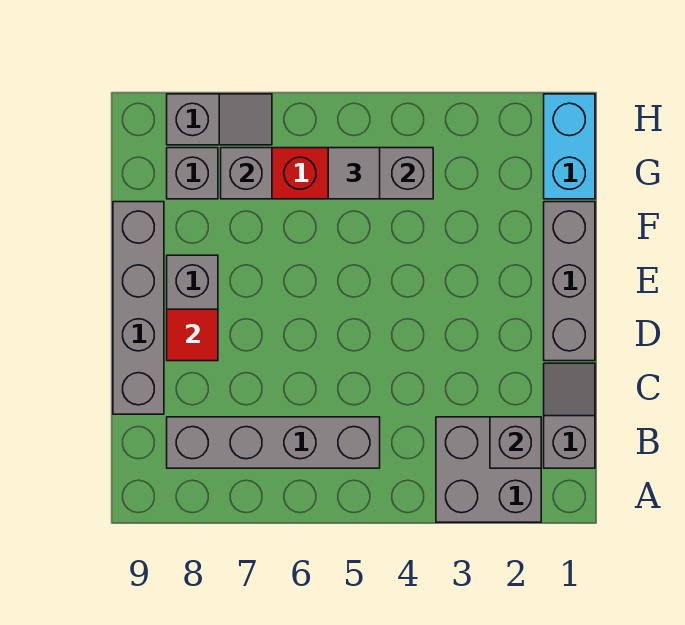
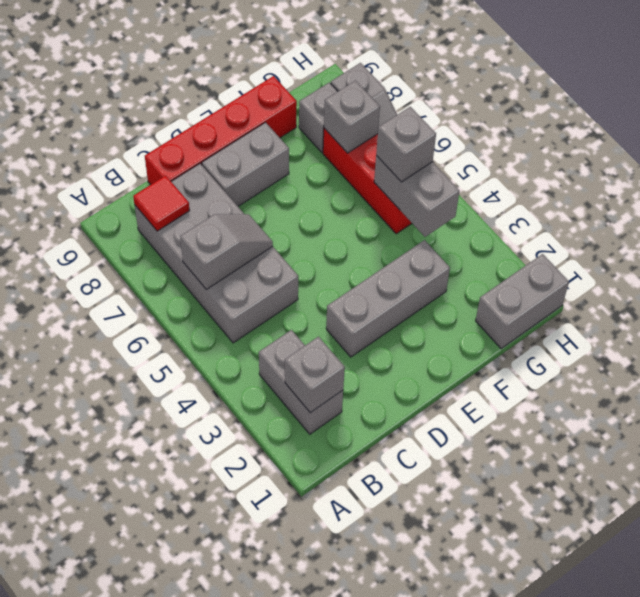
grey 2x2 brick [436,417,541,522] -> grey 1x2 brick [259,330,343,434]
grey 1x2 slope [544,363,595,468] -> grey 1x2 slope moved to [180,214,273,289]
grey 1x4 brick [167,417,380,468] -> grey 2x4 brick [135,164,298,343]
grey 1x4 brick [113,202,164,414] -> red 1x4 brick [145,76,297,185]
grey 1x3 brick [544,202,595,361] -> grey 1x3 brick moved to [326,240,450,357]
red 1x1 tile [167,309,218,361] -> red 1x1 tile moved to [133,176,190,231]
cyan 1x2 brick [544,94,595,199] -> grey 1x2 brick [476,254,569,349]
grey 1x1 tile [328,148,380,199] -> grey 1x1 brick [376,107,436,182]

